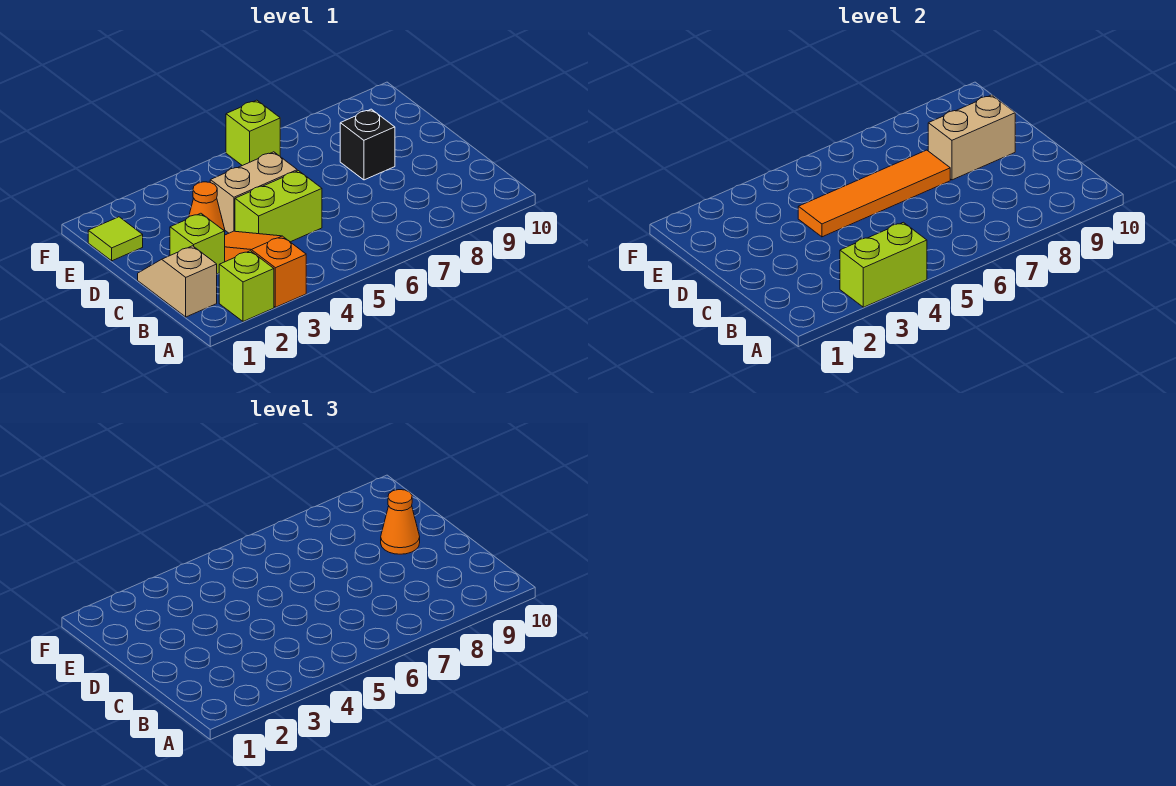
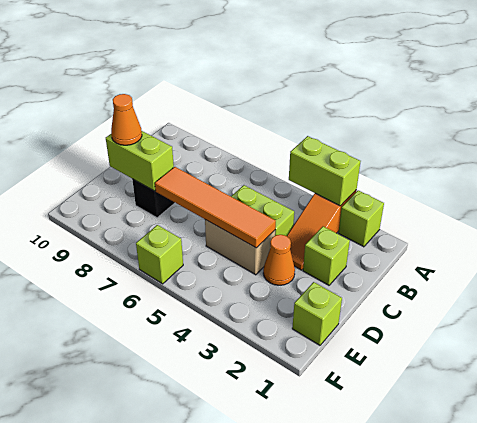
tan 1x2 slope [138,246,217,317] -> none
tan 1x2 brick [928,95,1015,180] -> lime 1x2 brick [106,131,174,191]
lime 1x1 tile [88,217,143,261] -> lime 1x1 brick [292,282,342,345]

